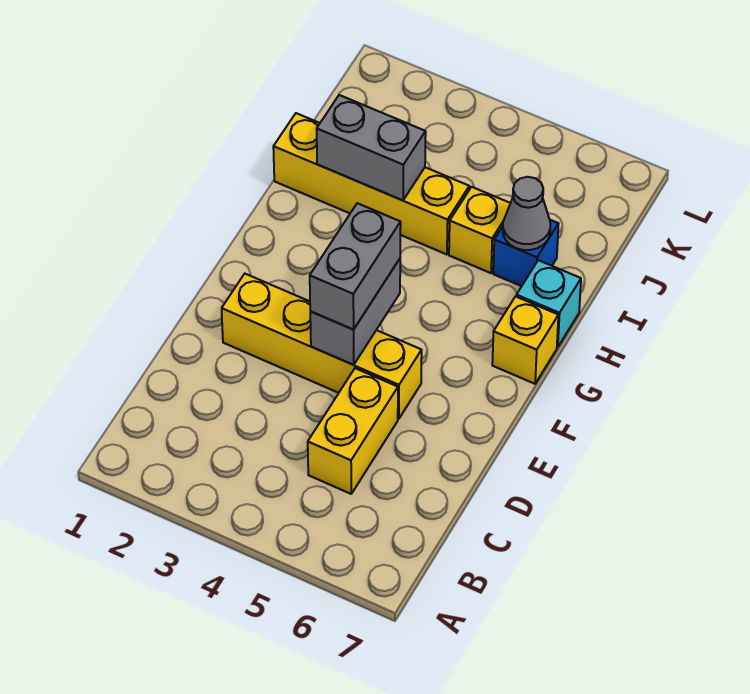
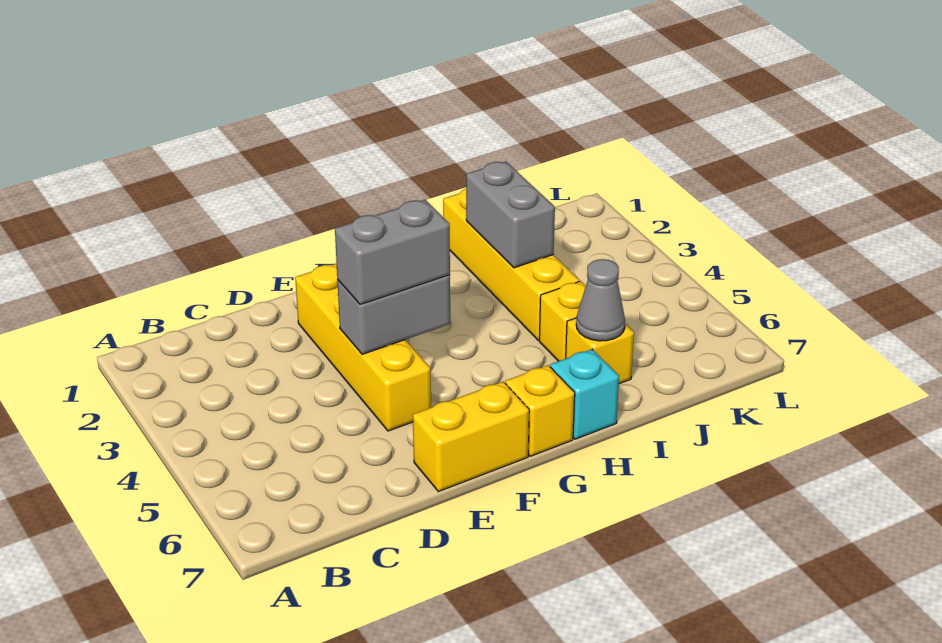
yellow 1x2 brick [308,368,398,494] -> yellow 1x2 brick moved to [413,382,529,492]
blue 1x1 brick [493,220,558,286] -> yellow 1x1 brick [566,318,634,384]

